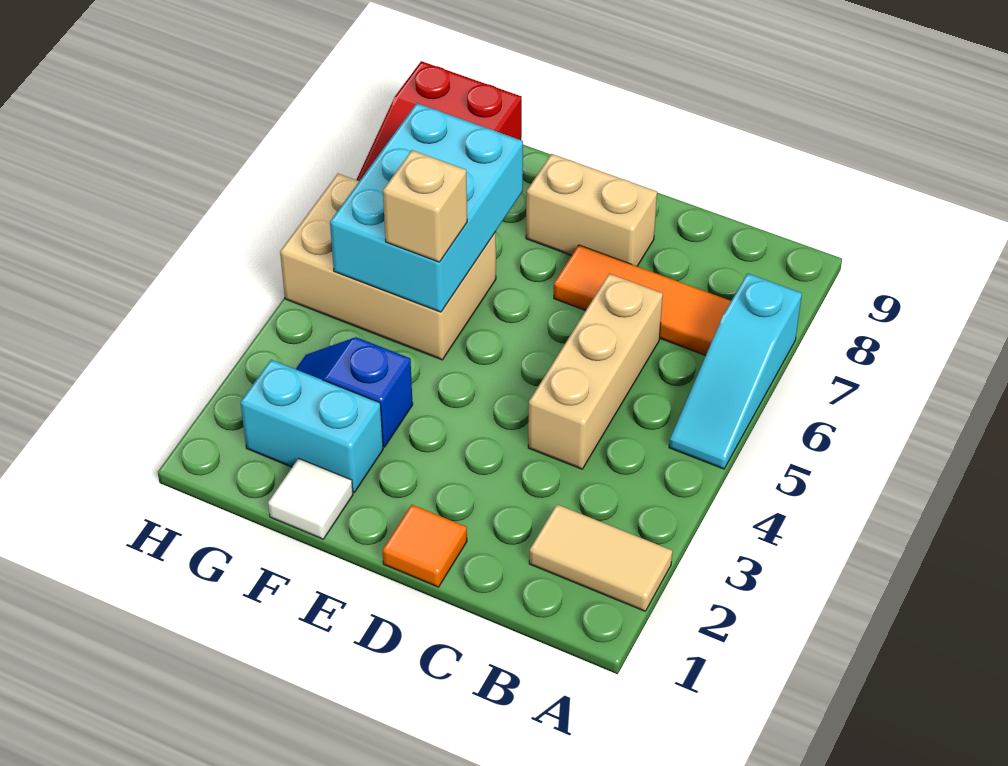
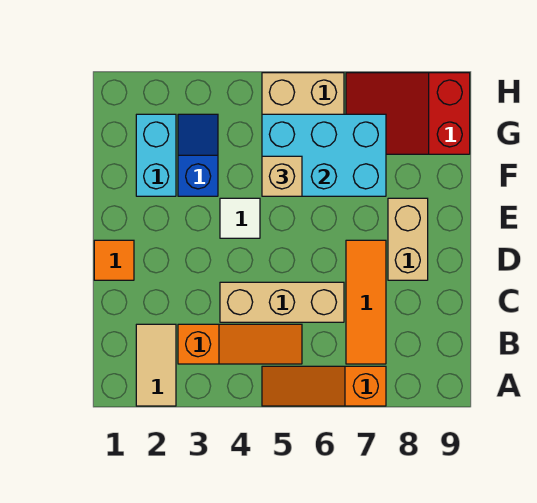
cyan 1x3 slope [669,273,802,469] -> orange 1x3 slope [262,366,386,406]
none -> orange 1x3 slope [178,324,302,364]
white 1x1 tile [268,458,353,539] -> white 1x1 tile moved to [220,198,260,238]

